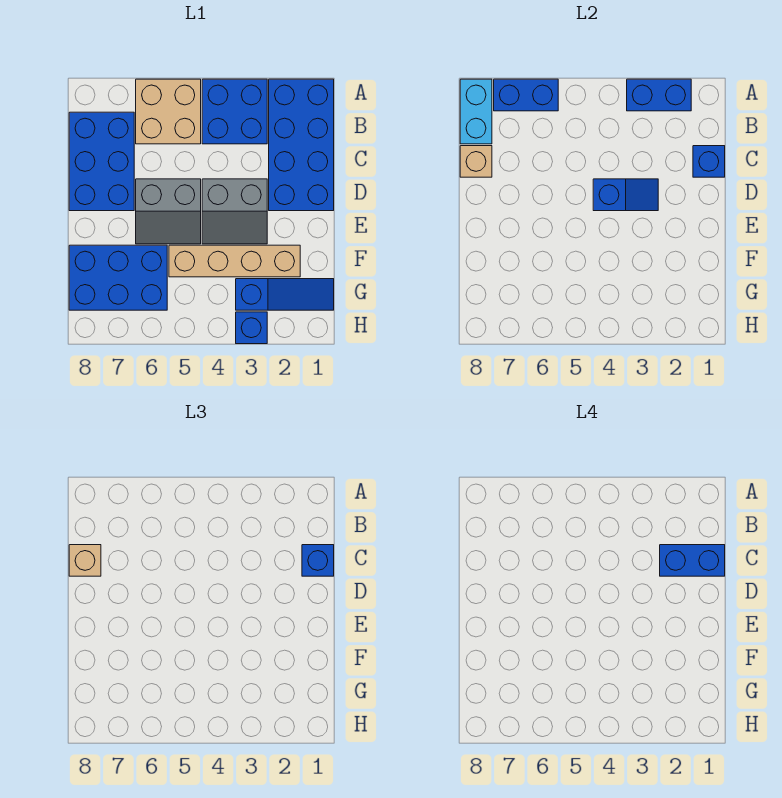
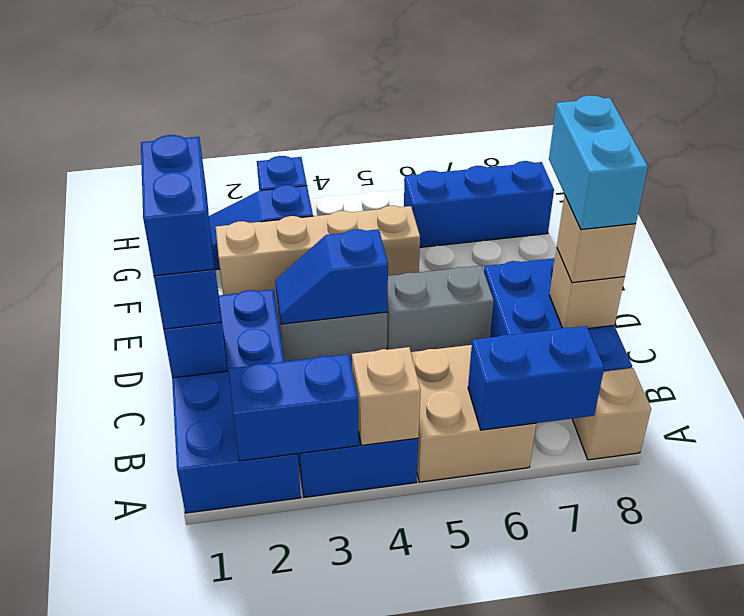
none -> tan 1x1 brick [352,347,421,445]
none -> tan 1x1 brick [572,368,651,460]
cyan 1x2 brick [460,79,492,144] -> cyan 1x2 brick moved to [549,96,648,230]
blue 1x2 brick [660,545,725,576] -> blue 1x2 brick turned to [141,135,214,276]
blue 2x3 brick [69,245,167,310] -> blue 1x3 brick [404,161,554,247]

